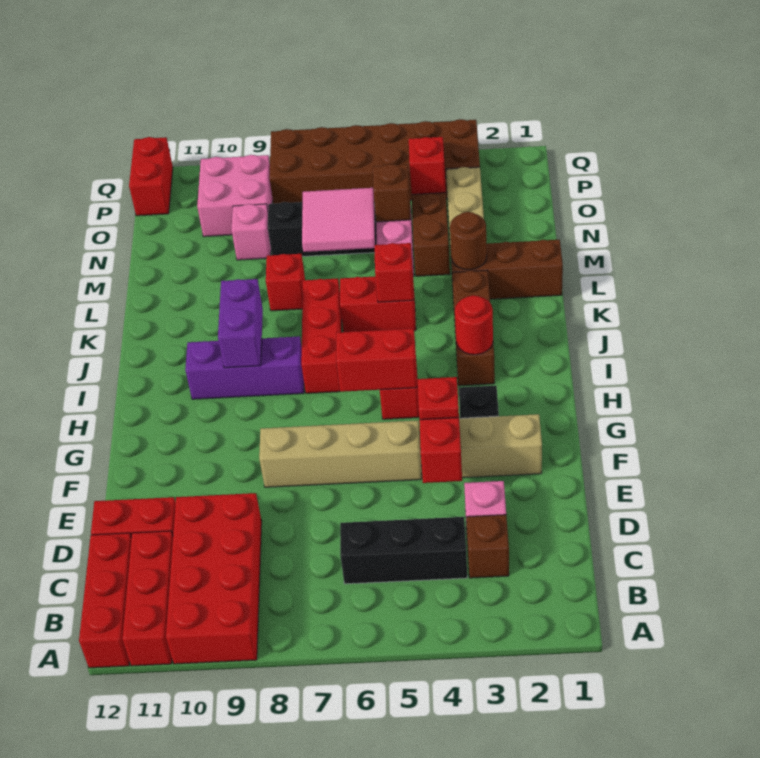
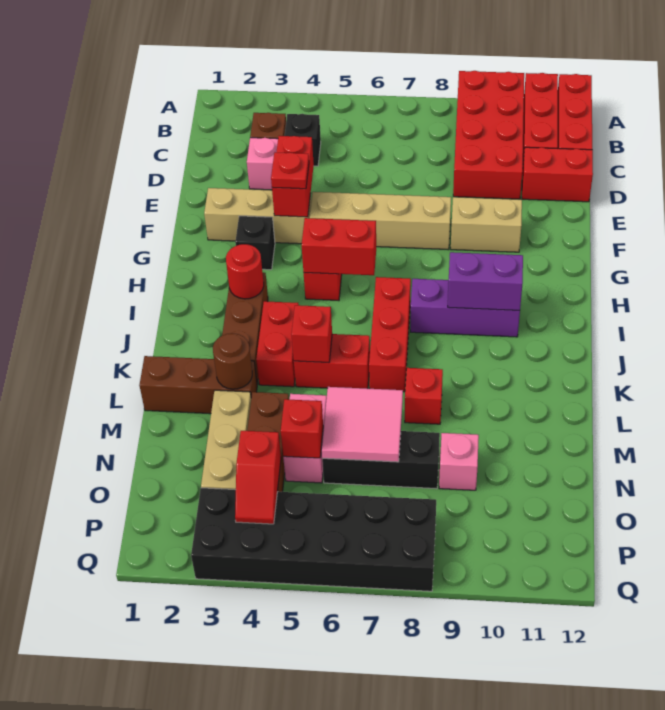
black 1x3 brick [340,517,467,584] -> black 1x1 brick [284,114,321,166]
none -> tan 1x2 brick [451,197,522,252]
purple 1x2 brick [218,279,263,368] -> purple 1x2 brick turned to [448,252,523,310]
brown 1x1 brick [373,164,411,222] -> red 1x1 brick [281,399,323,458]
pink 2x2 brick [197,155,273,237] -> none
brown 2x6 brick [269,119,480,204] -> black 2x6 brick [191,488,436,591]
red 1x2 brick [129,137,173,216] -> red 1x2 brick moved to [256,301,299,387]

